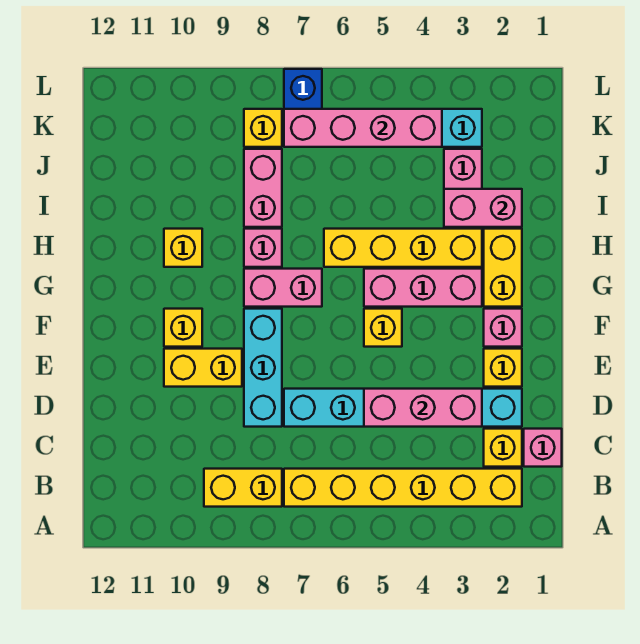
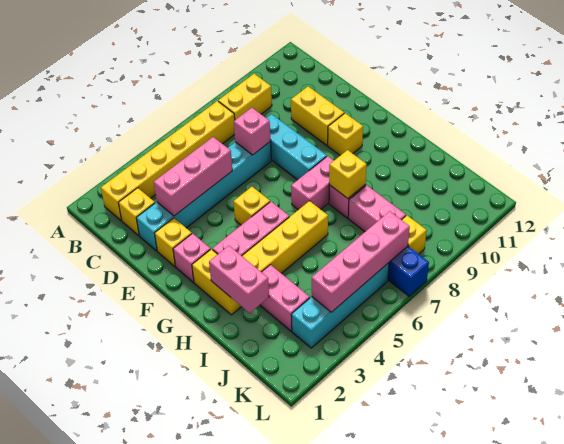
pink 1x1 brick [524,429,562,467] -> pink 1x1 brick moved to [234,108,271,155]
yellow 1x2 brick [164,349,242,387] -> yellow 1x2 brick turned to [291,86,344,145]
yellow 1x1 brick [164,229,202,267] -> yellow 1x1 brick moved to [329,150,367,198]
pink 1x2 brick [444,189,522,227] -> pink 1x2 brick turned to [209,246,269,313]

